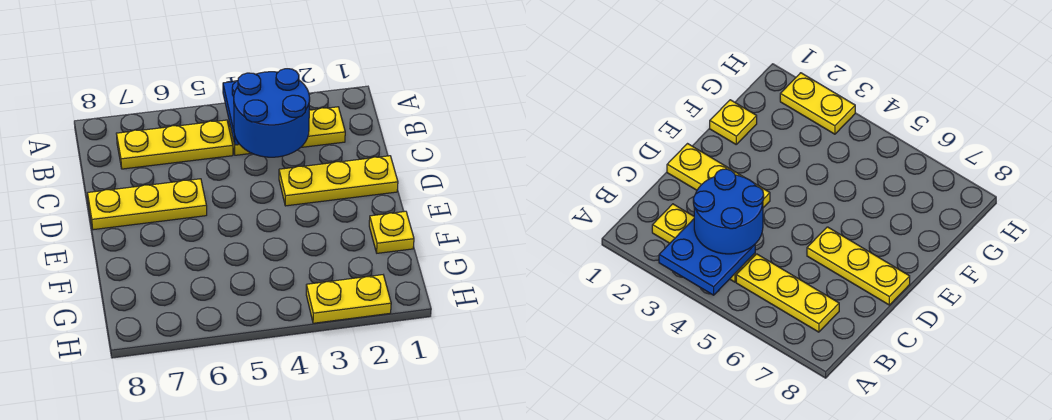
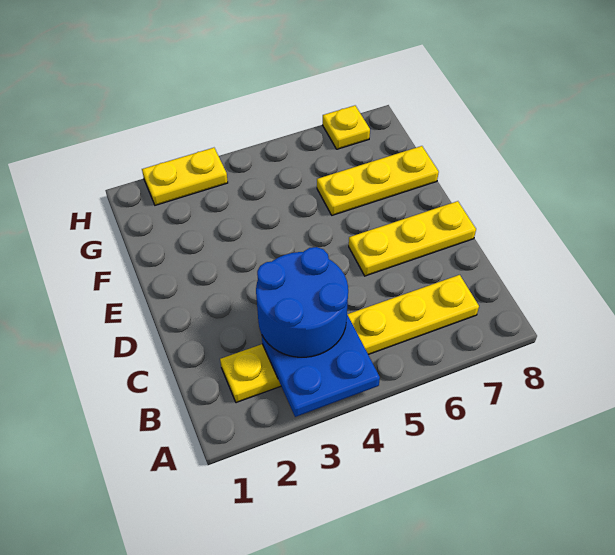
yellow 1x3 plate [279,156,398,206] -> yellow 1x3 plate moved to [317,146,439,215]
yellow 1x1 plate [369,211,414,253] -> yellow 1x1 plate moved to [323,106,370,149]

